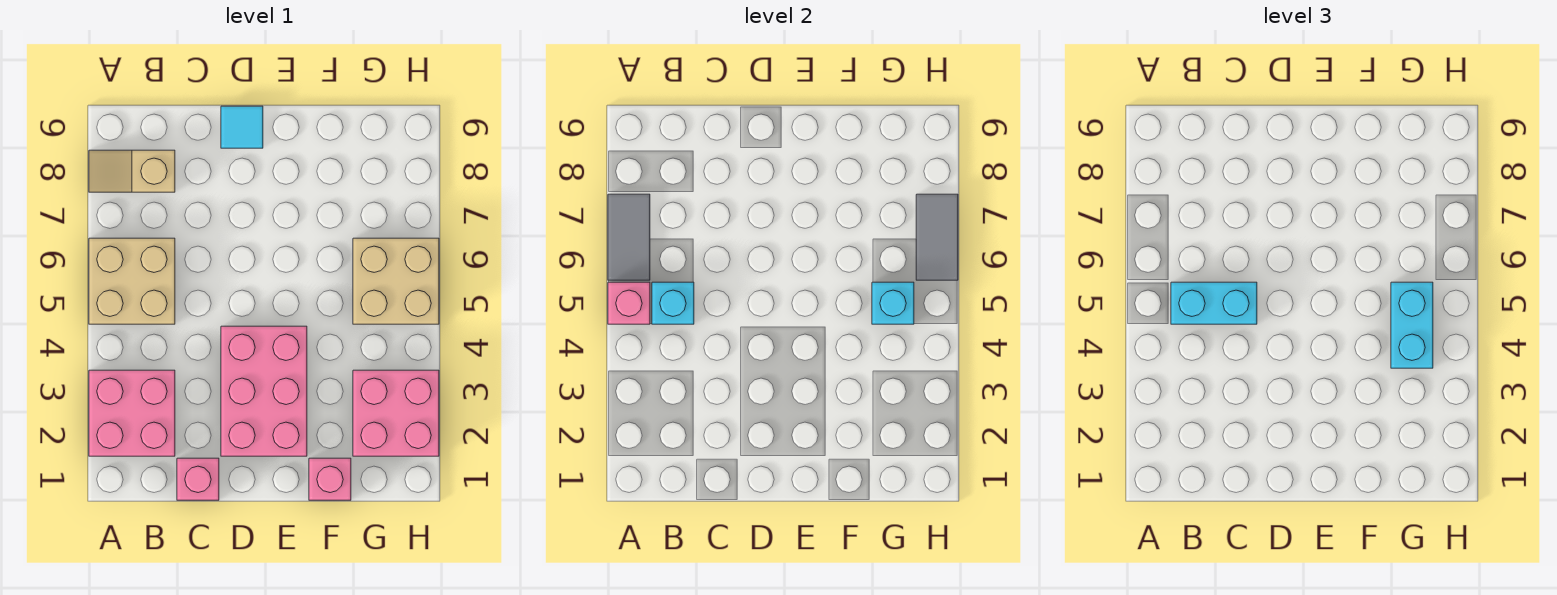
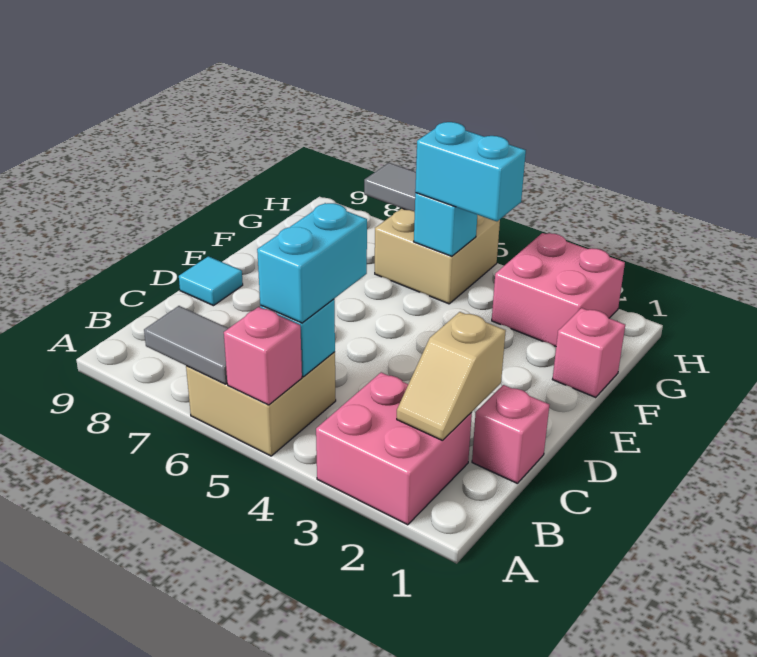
tan 1x2 slope [89,150,175,192] -> tan 1x2 slope moved to [397,312,506,441]
pink 2x3 brick [221,326,307,456] -> none

